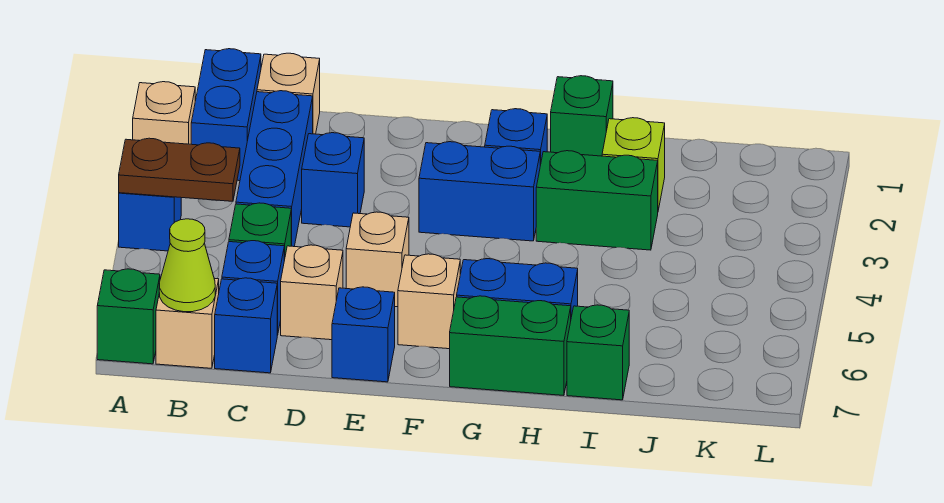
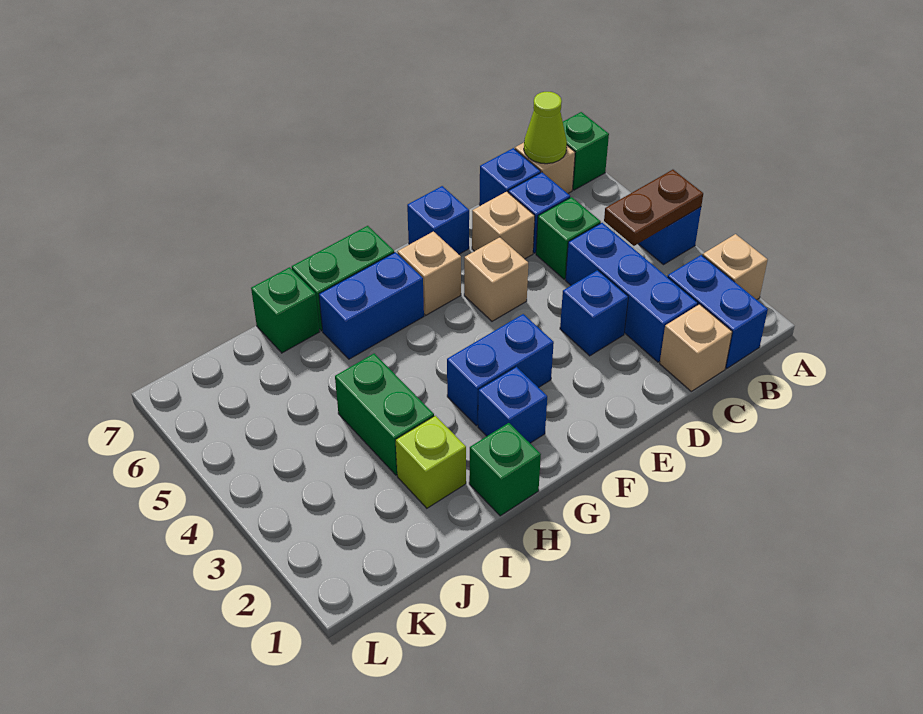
green 1x2 brick [536,151,658,250] -> green 1x2 brick turned to [335,353,434,475]

